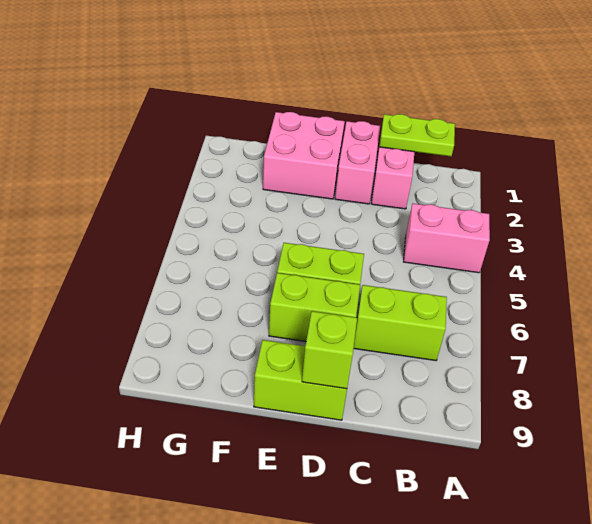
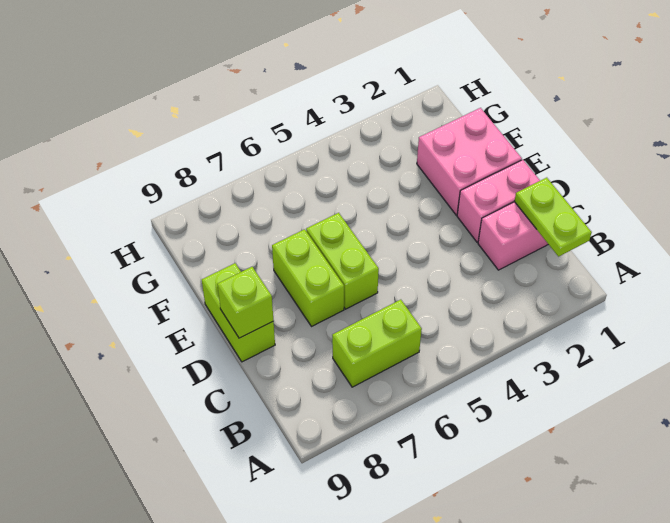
pink 1x2 brick [404,204,490,273] -> none
lime 1x2 brick [354,285,447,361] -> lime 1x2 brick turned to [332,300,422,387]

